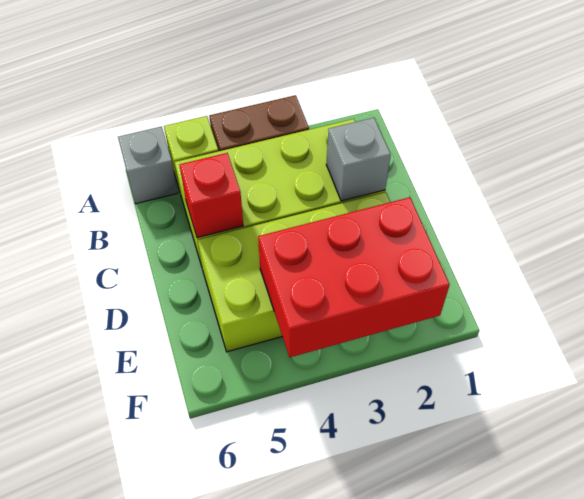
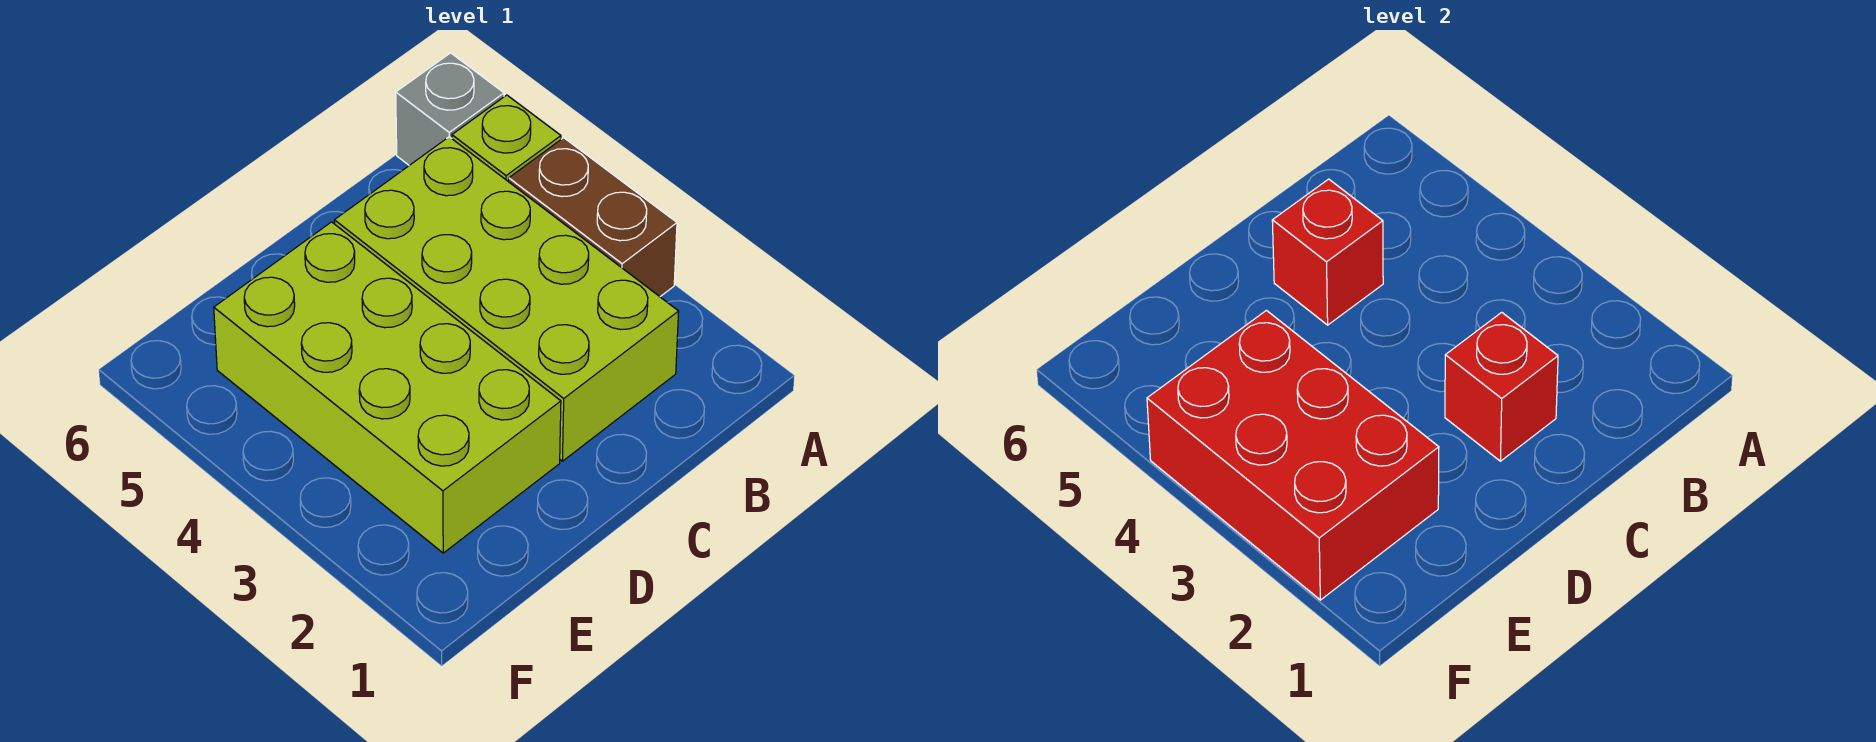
grey 1x1 brick [326,118,391,201] -> red 1x1 brick [1445,312,1558,461]

